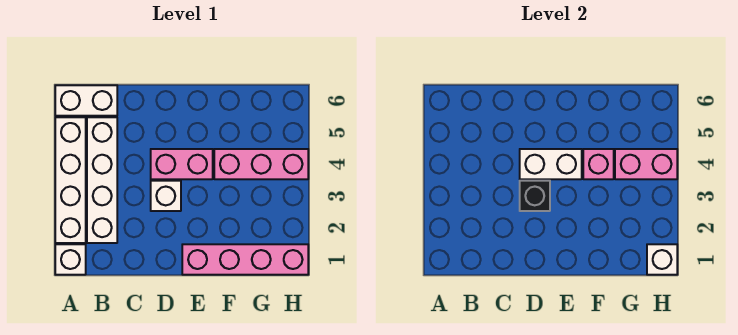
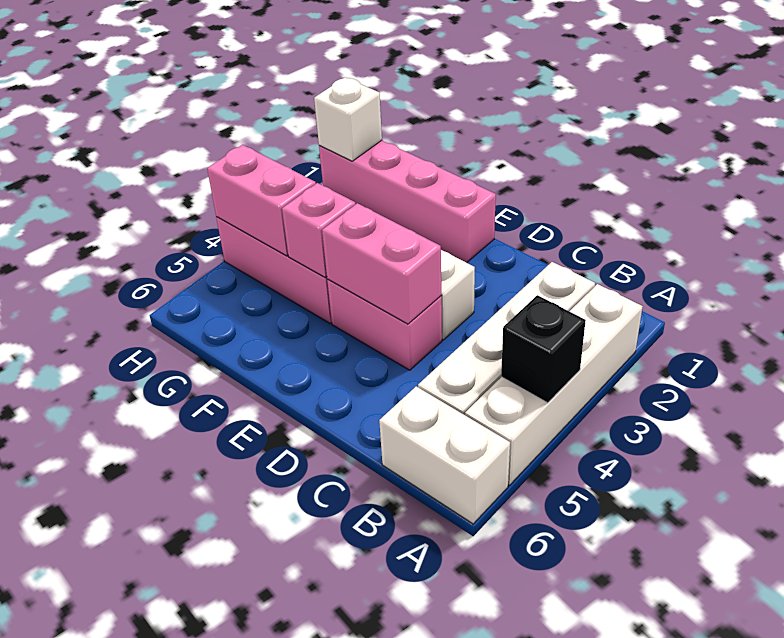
white 1x1 brick [55,244,86,275] -> none
black 1x1 brick [520,181,550,211] -> black 1x1 brick moved to [501,295,586,403]
white 1x2 brick [520,149,582,179] -> pink 1x2 brick [322,203,441,324]

